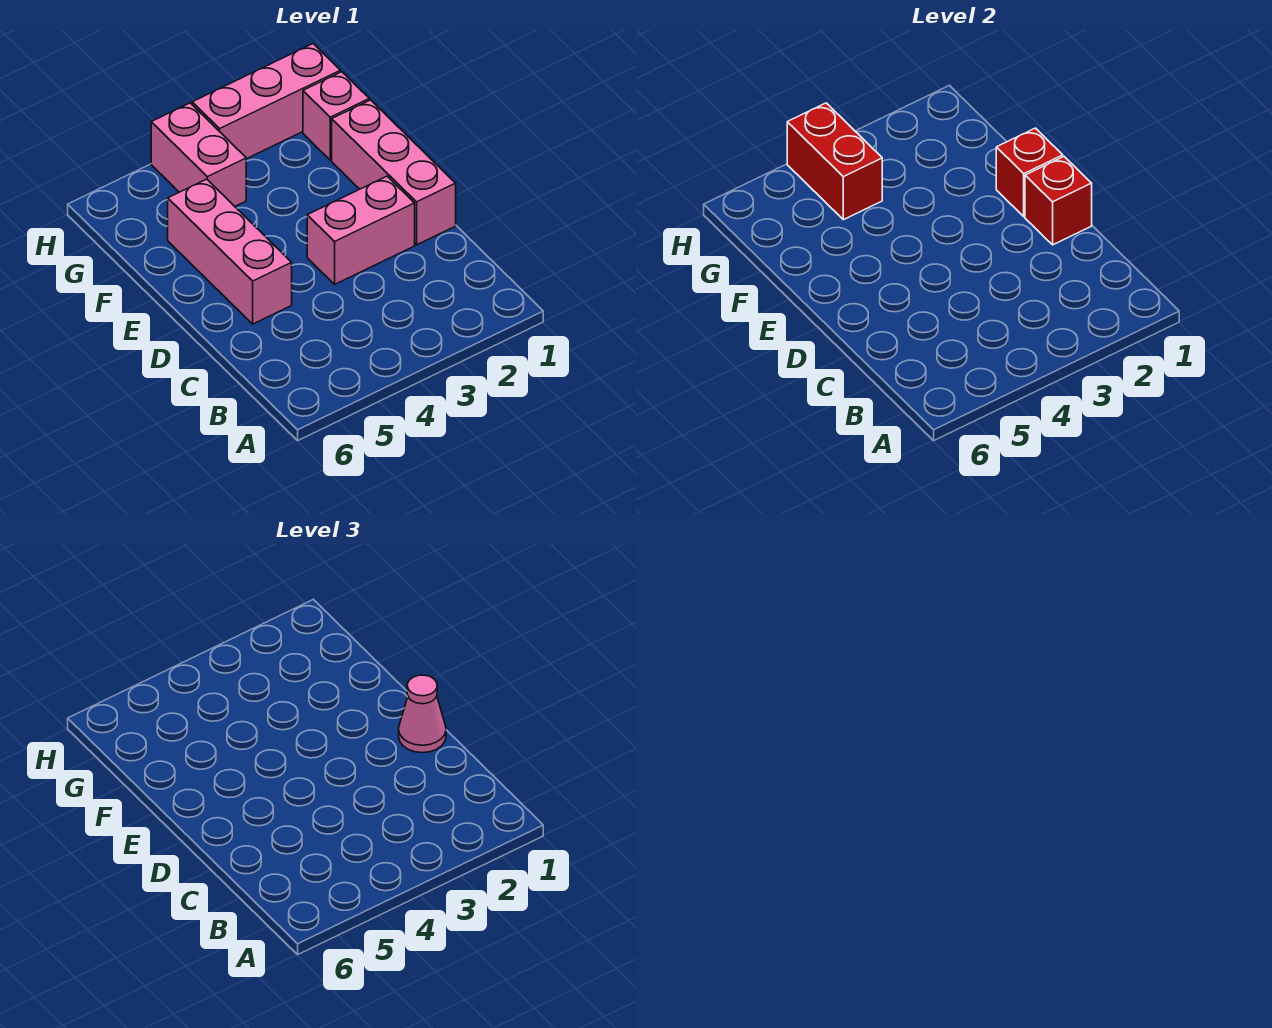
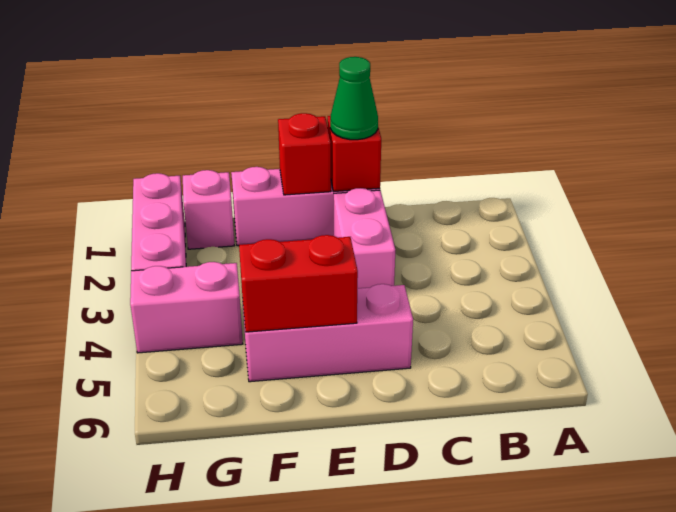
pink 1x1 cone [399,675,446,753] -> green 1x1 cone [330,57,378,140]
red 1x2 brick [787,103,882,220] -> red 1x2 brick moved to [239,235,358,332]

